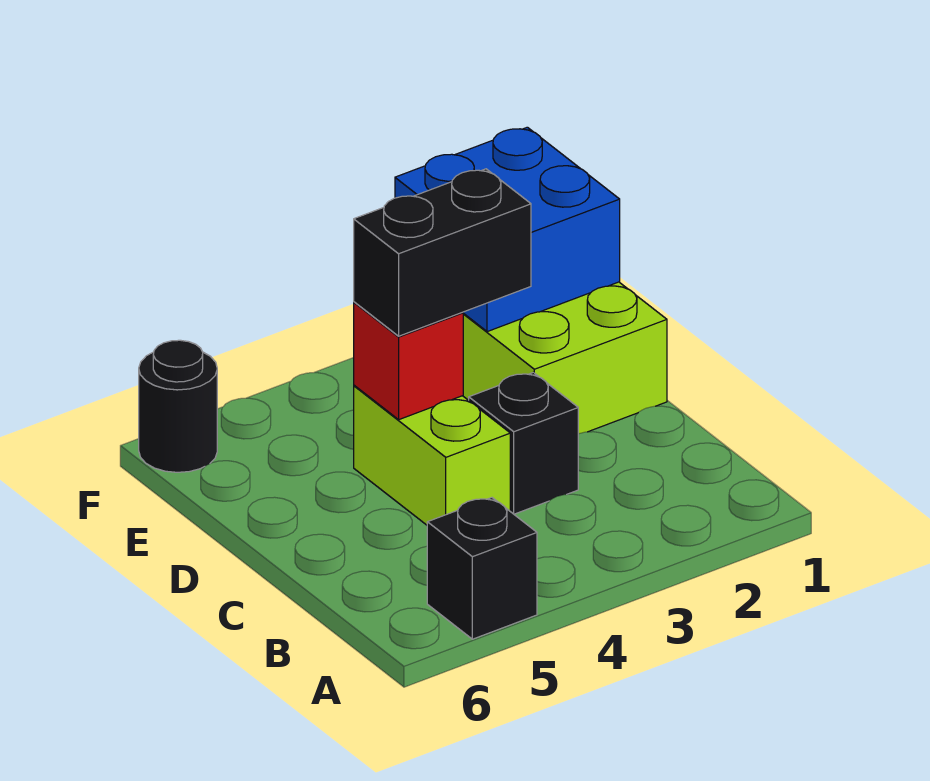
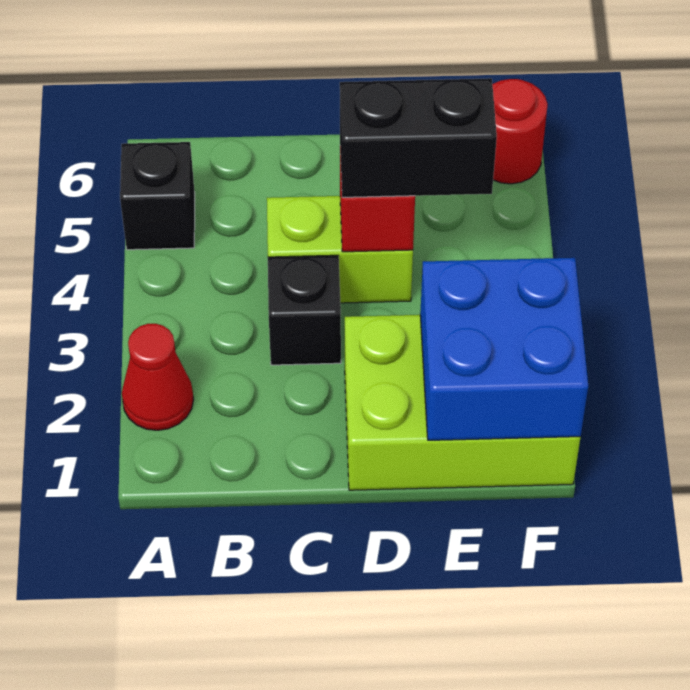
none -> red 1x1 cone [122,324,193,430]
black 1x2 brick [354,169,531,336] -> black 1x2 brick turned to [340,78,497,197]
black 1x1 round brick [139,340,217,472] -> red 1x1 round brick [492,79,548,184]

